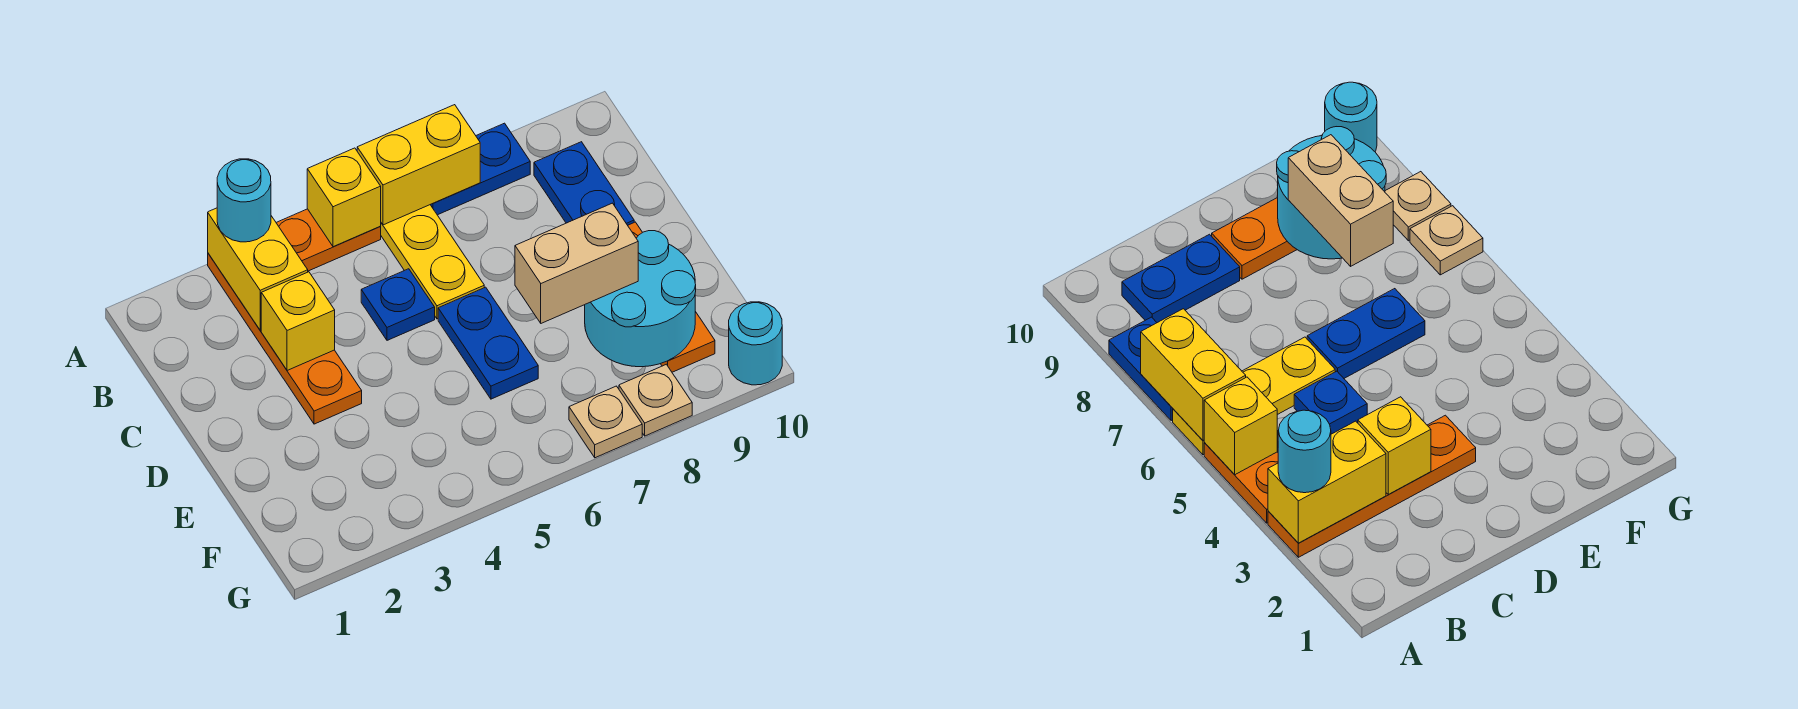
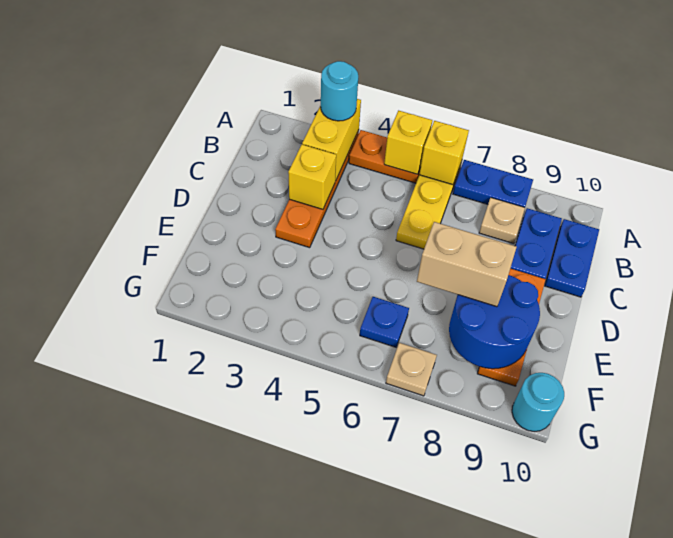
yellow 1x2 brick [357,105,480,225] -> yellow 1x1 brick [419,121,469,185]
blue 1x1 plate [361,269,435,340] -> blue 1x1 plate moved to [360,297,409,347]
blue 1x2 plate [438,287,538,399] -> blue 1x2 plate moved to [545,219,599,297]
cyan 2x2 round brick [585,231,696,367] -> blue 2x2 round brick [449,275,540,369]
tan 1x1 plate [619,364,692,436] -> tan 1x1 plate moved to [479,198,525,244]

